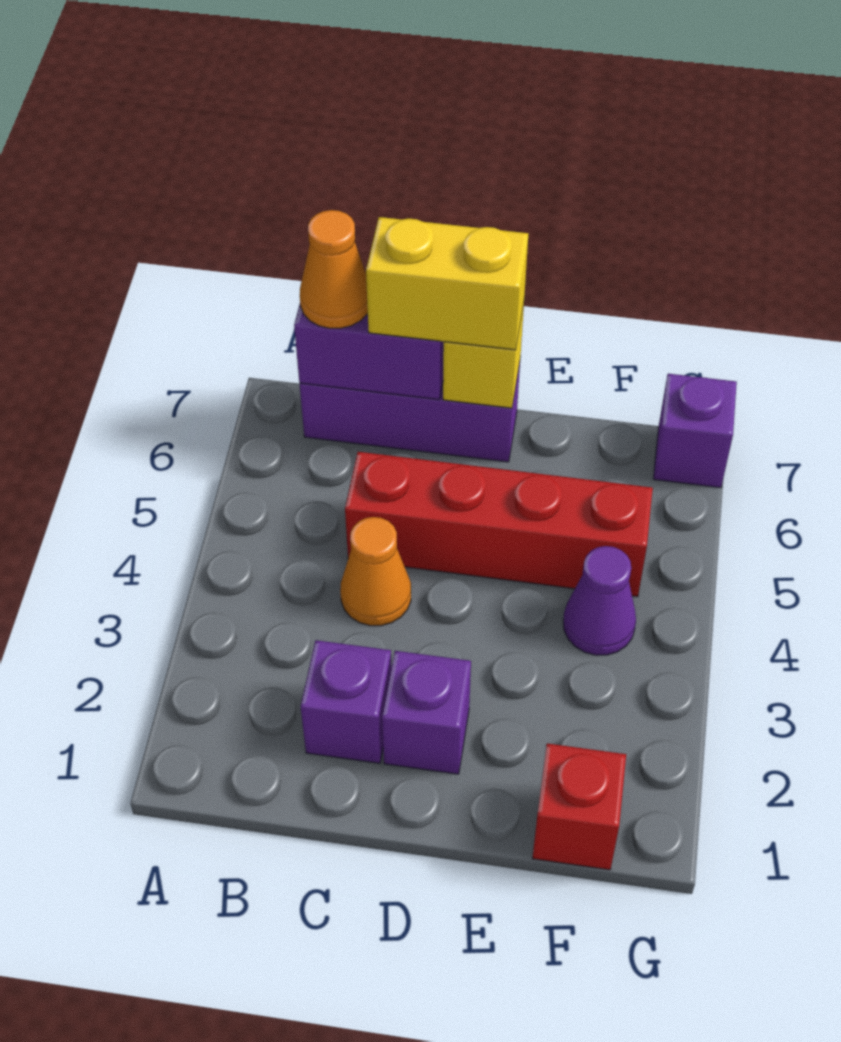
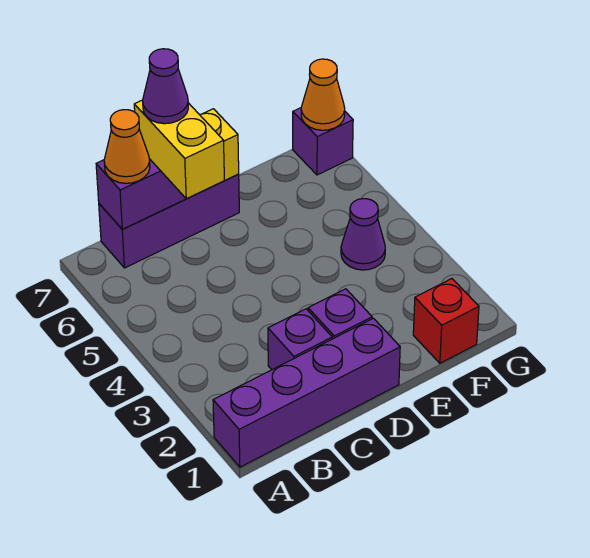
none -> purple 1x4 brick [213,318,400,467]
orange 1x1 cone [340,517,411,626] -> orange 1x1 cone moved to [301,59,345,130]
red 1x4 brick [345,452,653,597] -> none
yellow 1x2 brick [366,217,528,350] -> yellow 1x2 brick turned to [134,100,224,199]
none -> purple 1x1 cone [143,49,188,124]

